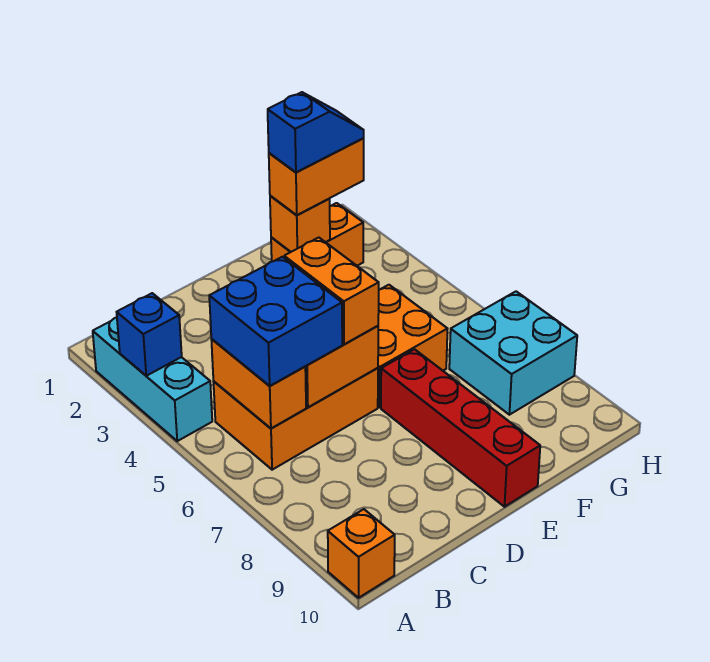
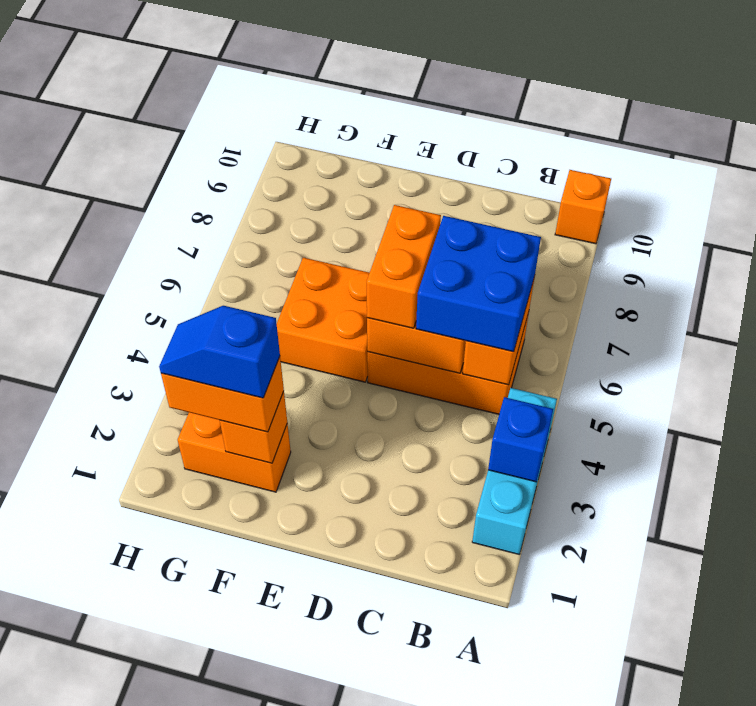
red 1x4 brick [381,349,540,507] -> none
cyan 2x2 brick [449,291,577,415] -> none

